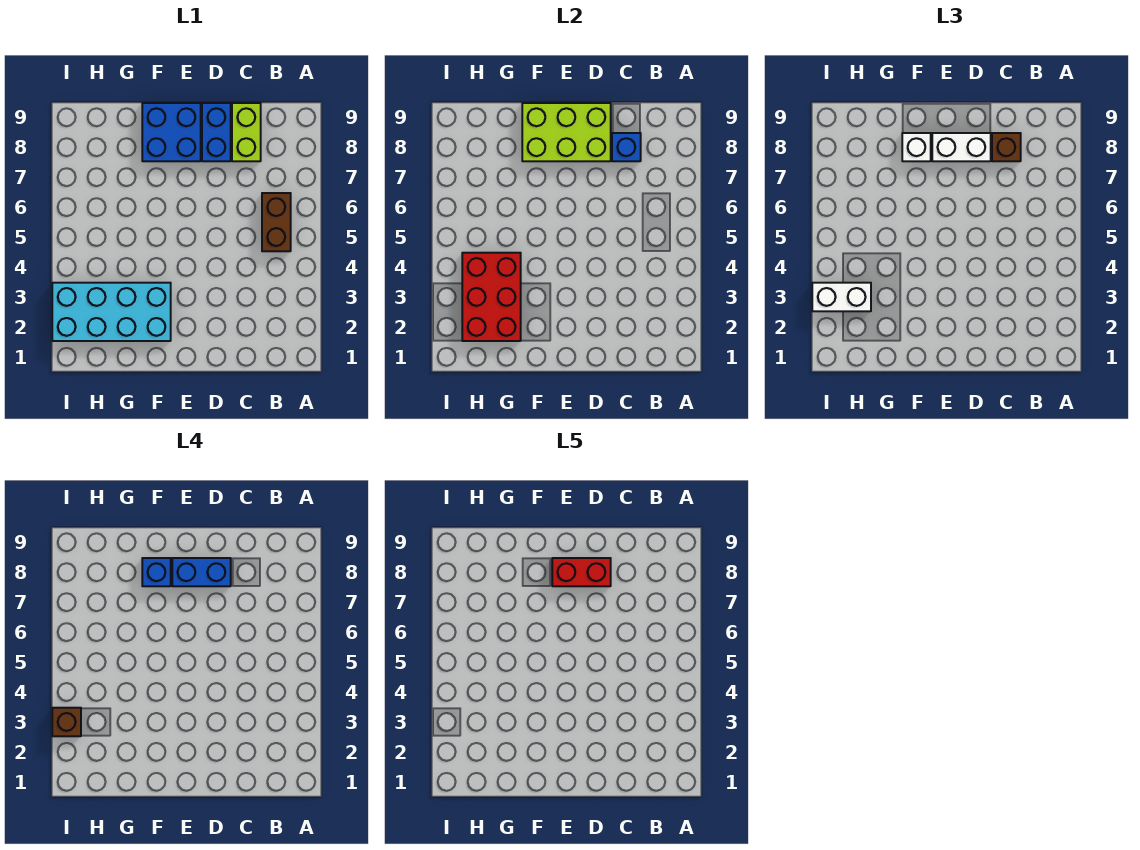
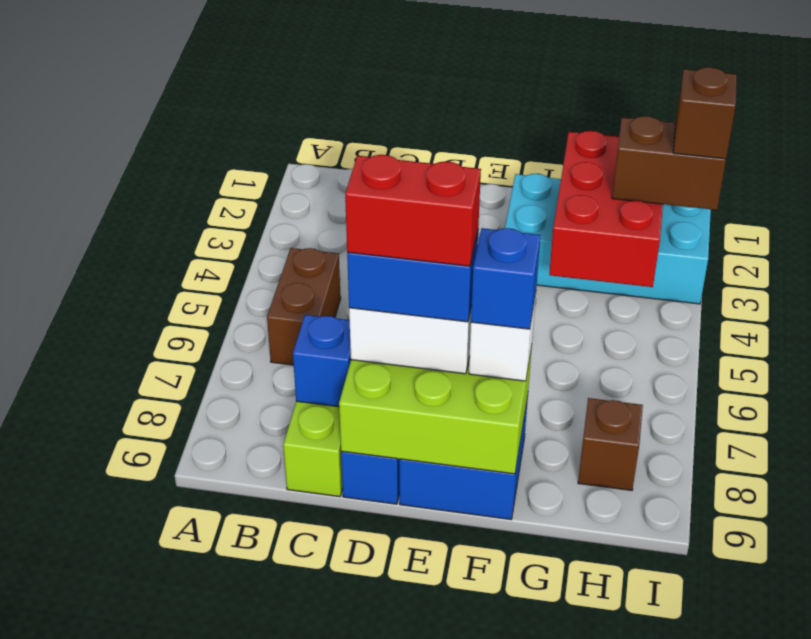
brown 1x1 brick [992,133,1021,161] -> brown 1x1 brick moved to [578,398,643,490]
white 1x2 brick [812,283,871,311] -> brown 1x2 brick [612,116,726,210]

